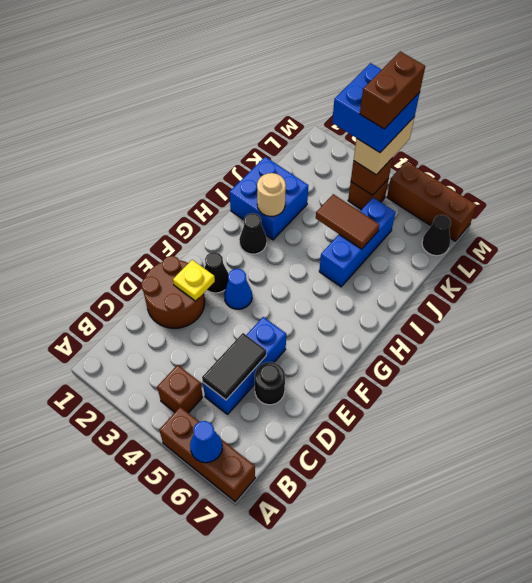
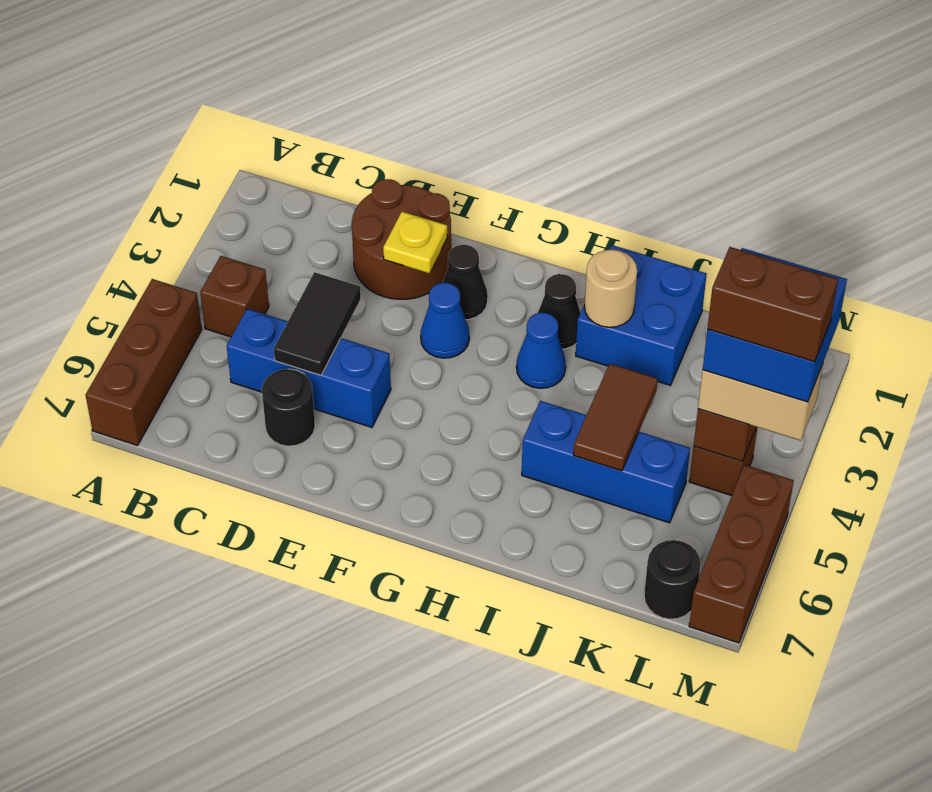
blue 1x1 cone [190,421,222,463] -> blue 1x1 cone moved to [516,313,566,388]
black 1x2 tile [202,333,266,400] -> black 1x2 tile turned to [274,272,361,375]
black 1x1 cone [422,215,451,256] -> black 1x1 round brick [644,540,701,619]

